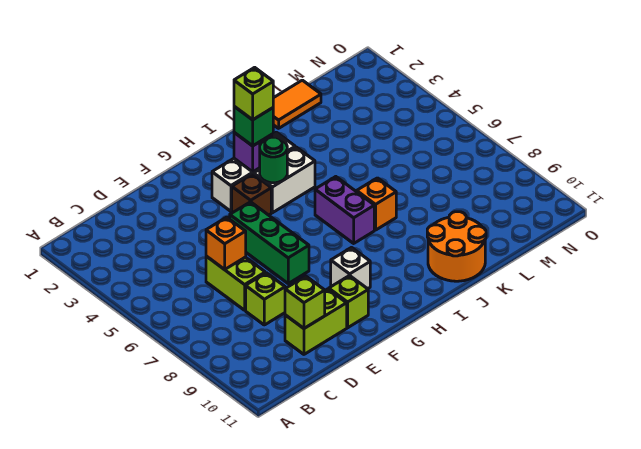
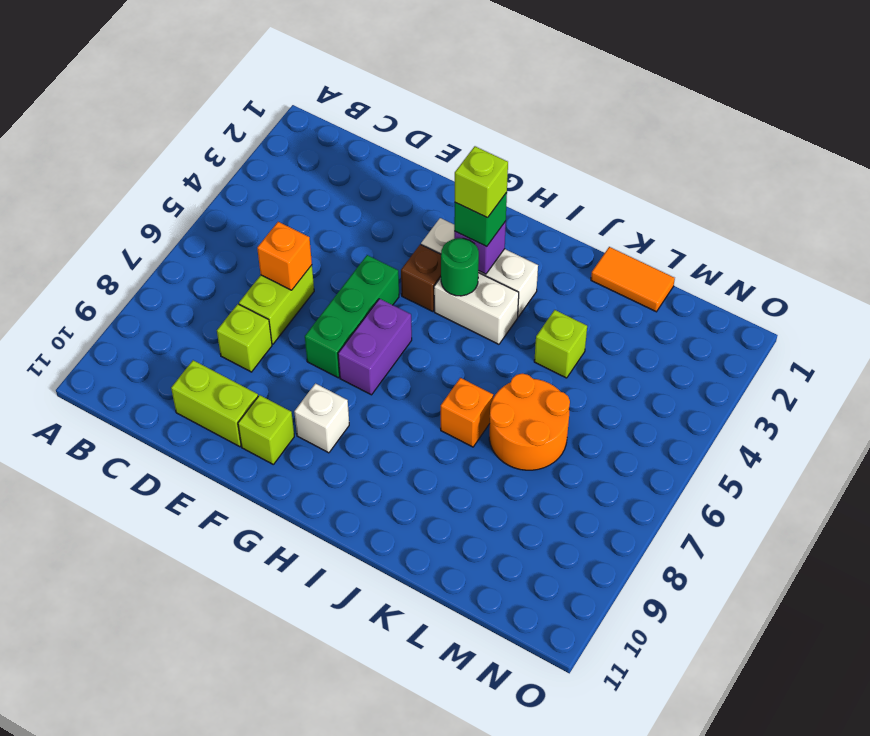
lime 1x1 brick [285,276,325,328] -> lime 1x1 brick moved to [534,310,587,378]
purple 1x2 brick [315,177,374,243] -> purple 1x2 brick moved to [338,299,412,395]
orange 2x2 round brick [427,212,486,281] -> orange 2x2 round brick moved to [489,374,570,470]

